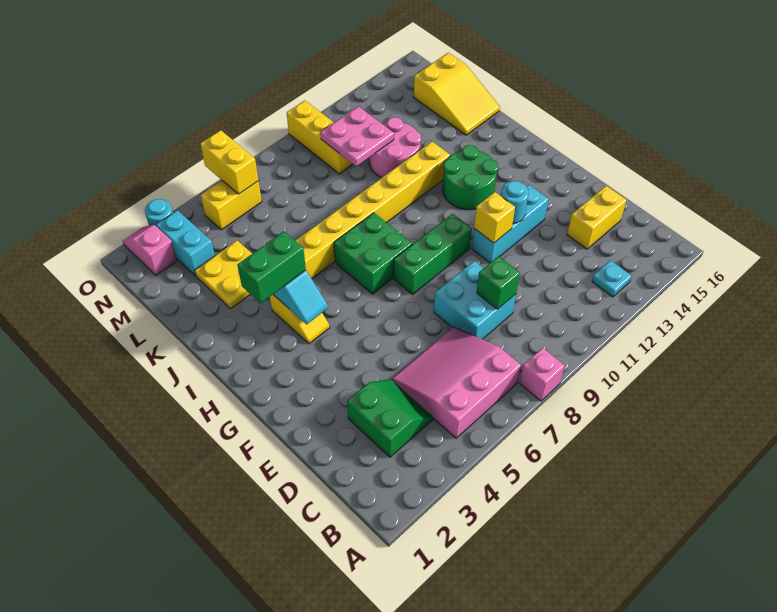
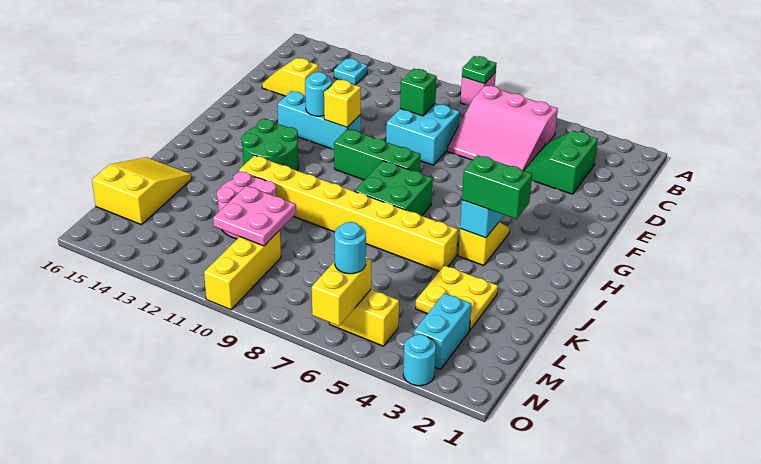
none -> green 1x1 plate [462,56,497,84]
yellow 1x2 brick [567,186,627,249] -> yellow 1x2 slope [262,58,319,96]
pink 1x2 slope [123,225,177,275] -> none
none -> cyan 1x1 round brick [335,222,366,274]

